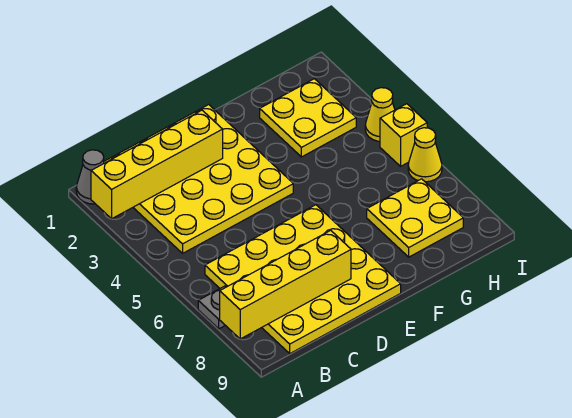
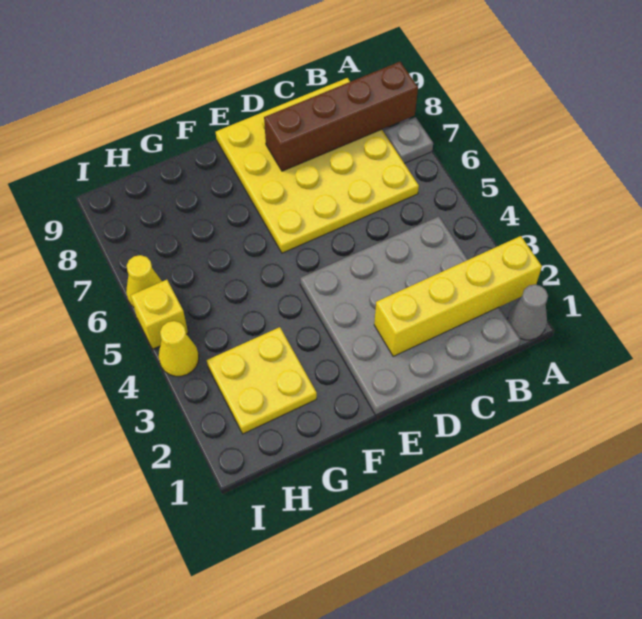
yellow 1x4 brick [220,230,351,339] -> brown 1x4 brick [264,62,418,171]
yellow 4x4 plate [104,105,293,253] -> grey 4x4 plate [300,216,521,415]
yellow 2x2 plate [367,179,463,257] -> none

